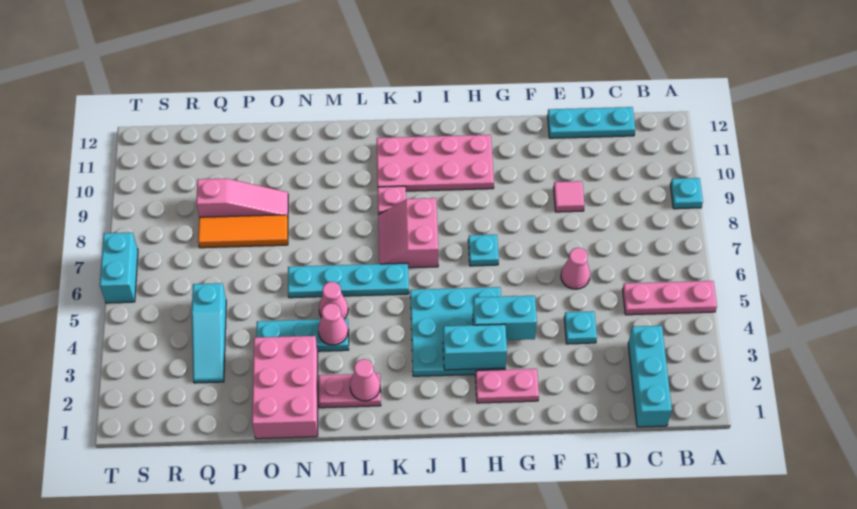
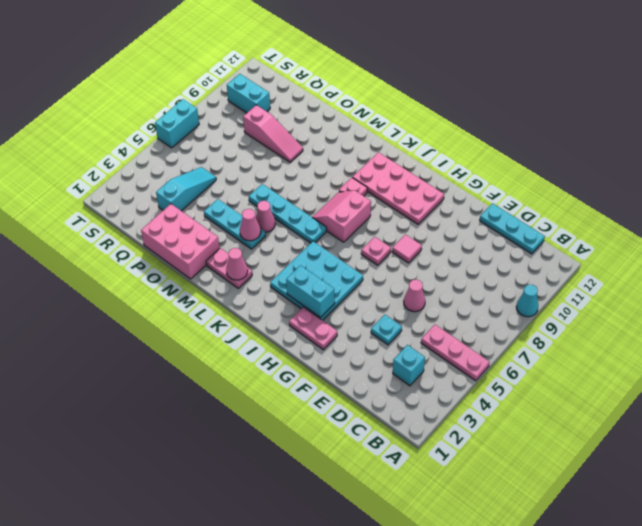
cyan 1x1 plate [670,178,703,209] -> cyan 1x1 cone [516,285,538,317]
cyan 1x3 brick [628,326,672,427] -> cyan 1x1 brick [393,345,425,386]
pink 1x1 tile [554,181,584,212] -> pink 1x1 tile moved to [392,235,422,263]
cyan 1x2 brick [473,296,537,340] -> cyan 1x2 brick moved to [227,74,270,113]
cyan 1x1 plate [468,235,499,266] -> pink 1x1 plate [361,237,391,265]
pink 2x3 brick [252,336,318,439] -> pink 2x3 brick turned to [141,204,219,279]
orange 1x3 tile [198,215,288,248] -> none
cyan 1x3 slope [192,283,226,383] -> cyan 1x3 slope turned to [156,167,216,211]

